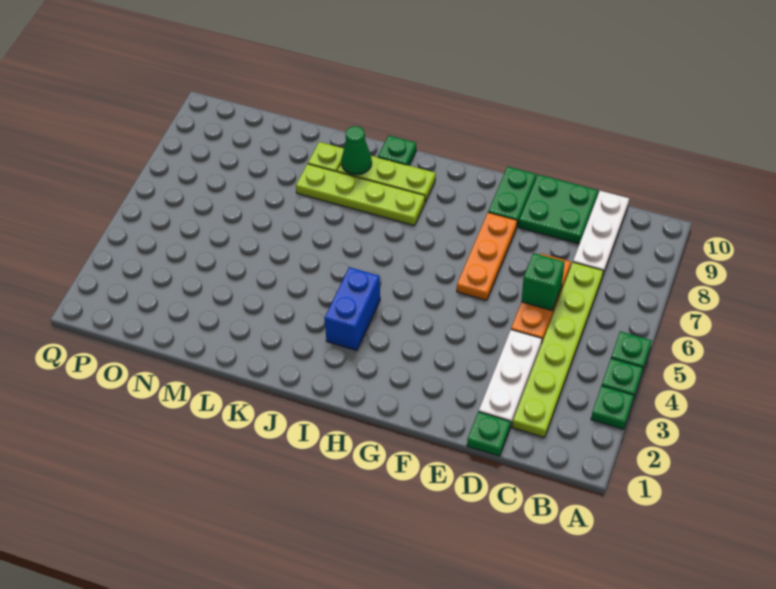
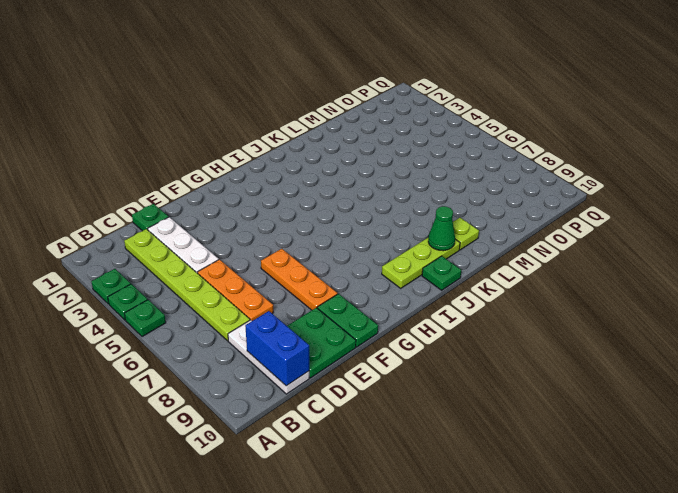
green 1x1 brick [521,253,565,311] -> none
blue 1x2 brick [325,267,380,351] -> blue 1x2 brick moved to [245,311,309,386]
lime 1x4 plate [296,164,425,226] -> none

